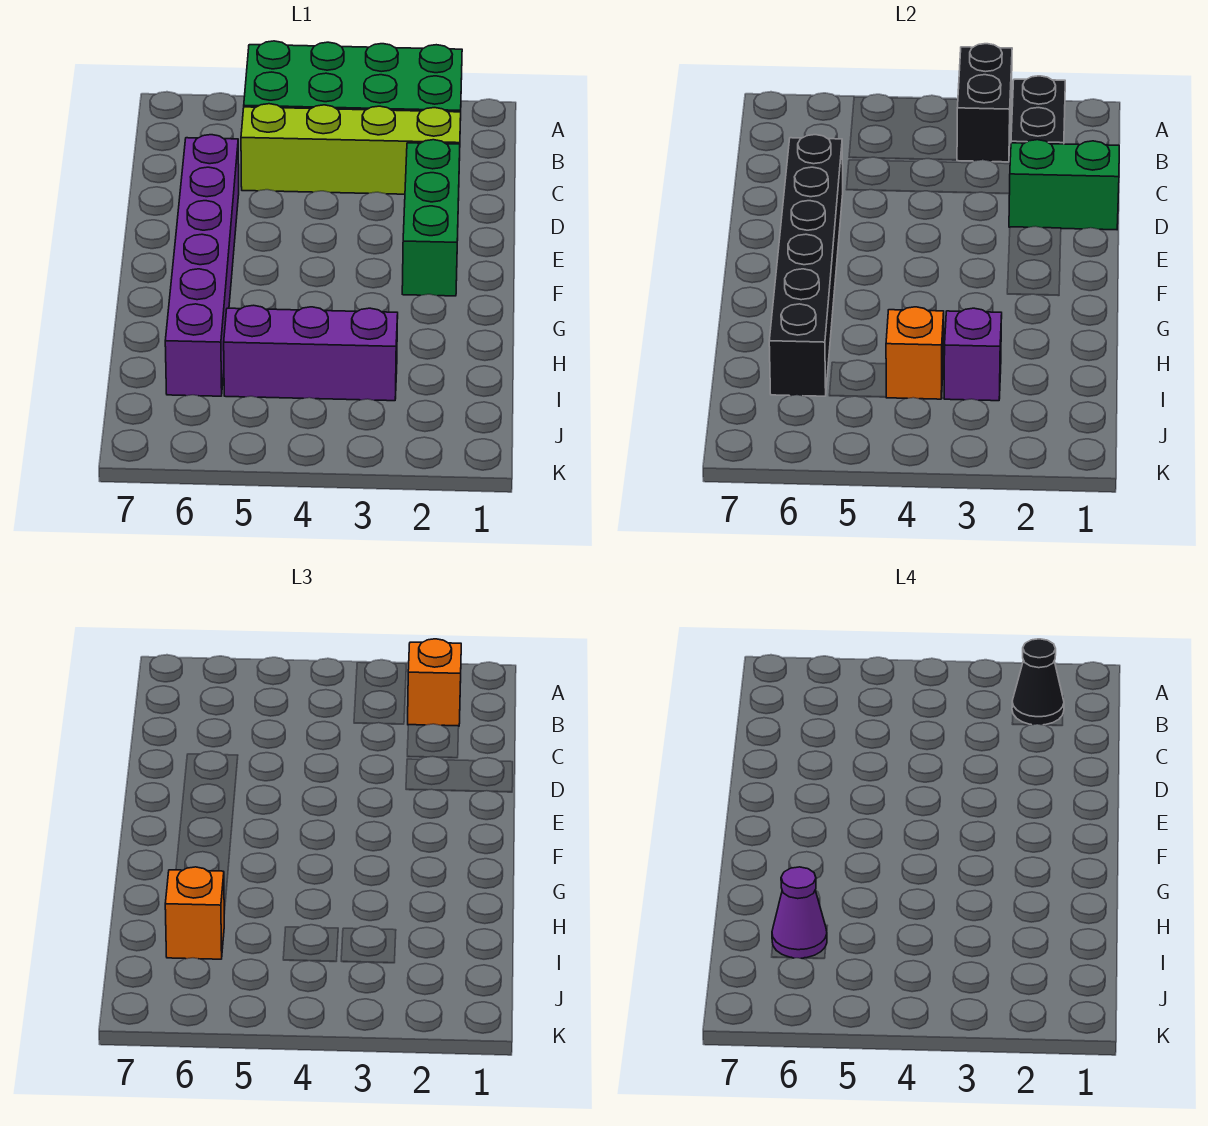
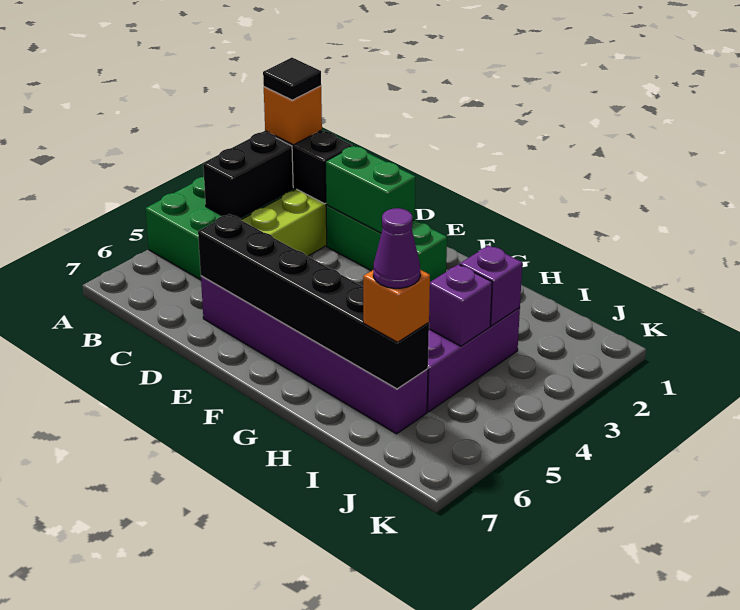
black 1x2 brick [957,44,1012,162] -> black 1x2 brick turned to [203,132,293,218]
black 1x1 cone [1012,639,1064,725] -> black 1x1 tile [263,58,321,100]
green 1x2 brick [1009,140,1119,230] -> green 1x2 brick turned to [325,146,416,233]
orange 1x1 brick [886,307,944,399] -> purple 1x1 brick [429,264,492,346]

